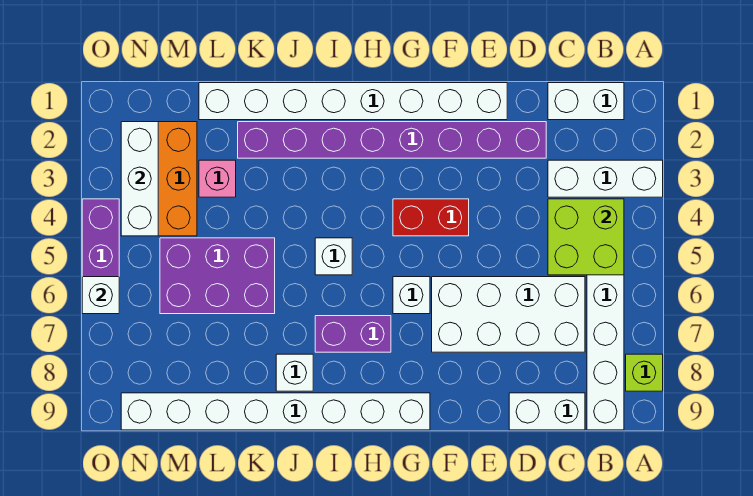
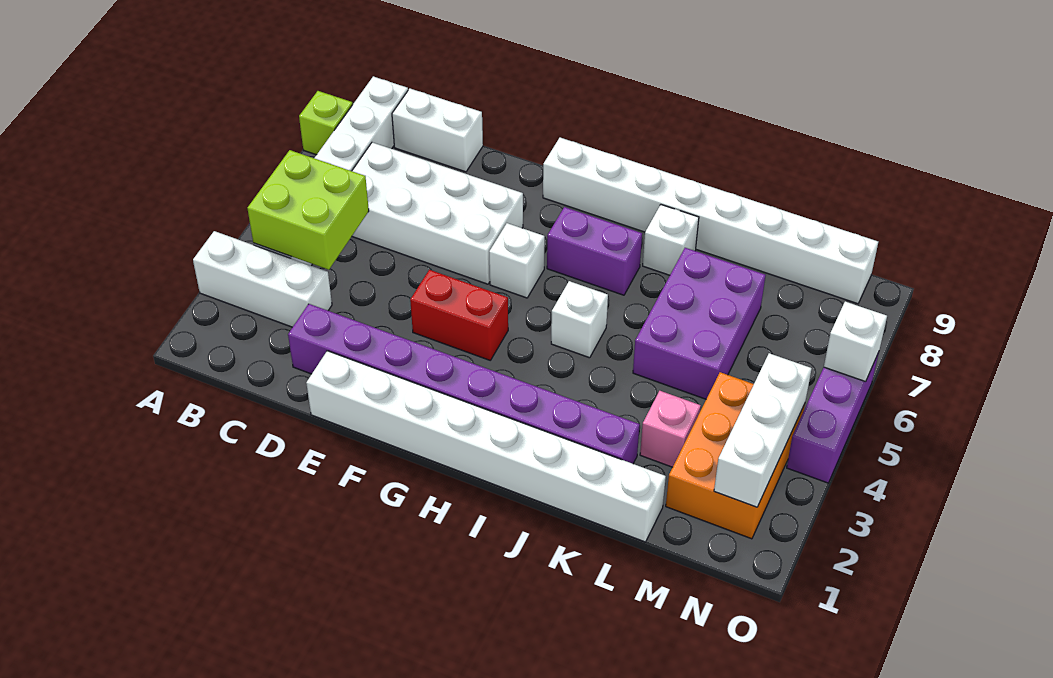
white 1x2 brick [548,83,624,120] -> none
purple 2x3 brick [160,238,275,314] -> purple 2x3 brick turned to [633,248,766,399]

